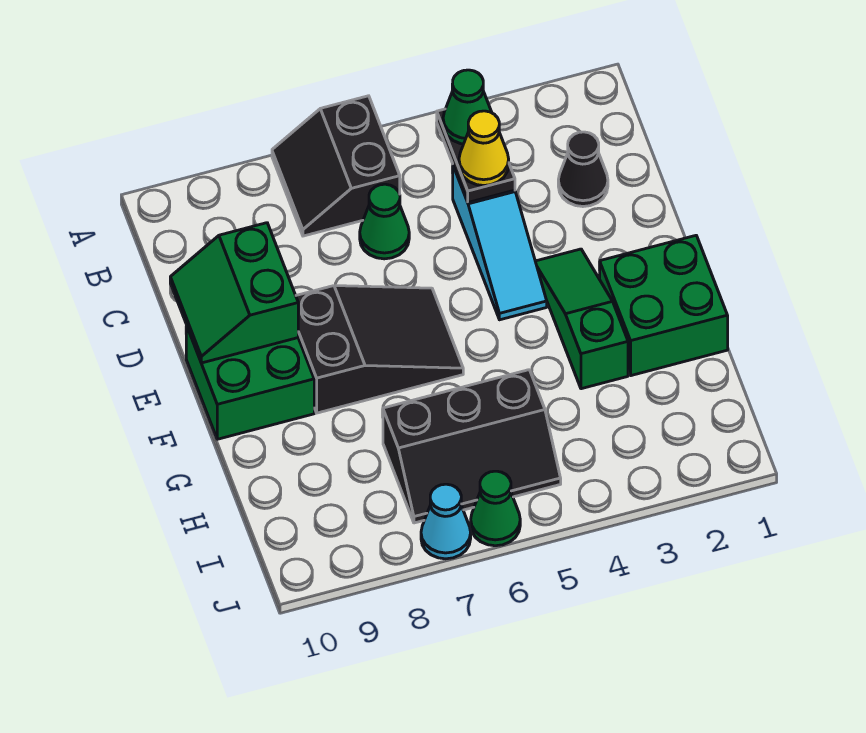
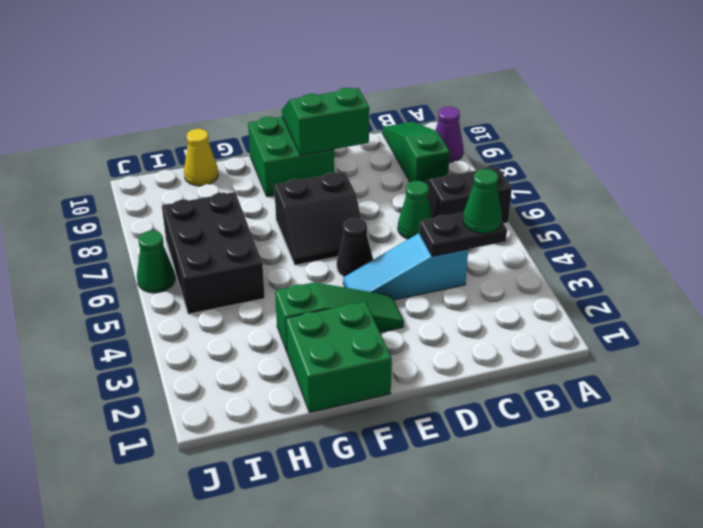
none -> purple 1x1 cone [435,107,464,162]
none -> green 1x3 slope [382,122,450,182]
black 1x1 cone [558,132,608,207] -> black 1x1 cone moved to [337,218,373,277]
yellow 1x1 cone [459,111,509,186] -> yellow 1x1 cone moved to [184,129,218,186]
black 2x3 slope [296,286,463,413] -> black 2x2 slope [274,172,361,265]
black 2x3 slope [383,370,561,523] -> black 2x3 brick [162,192,265,314]
cyan 1x1 cone [421,484,471,559] -> none

